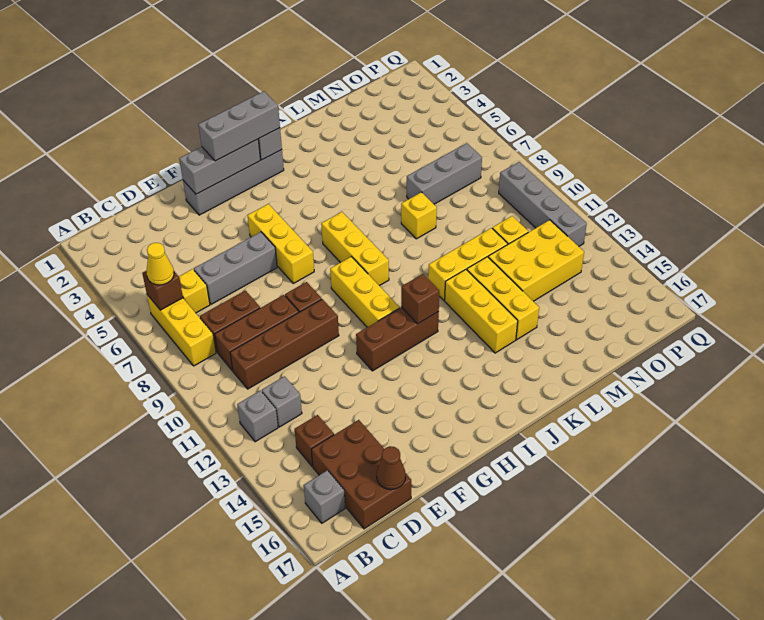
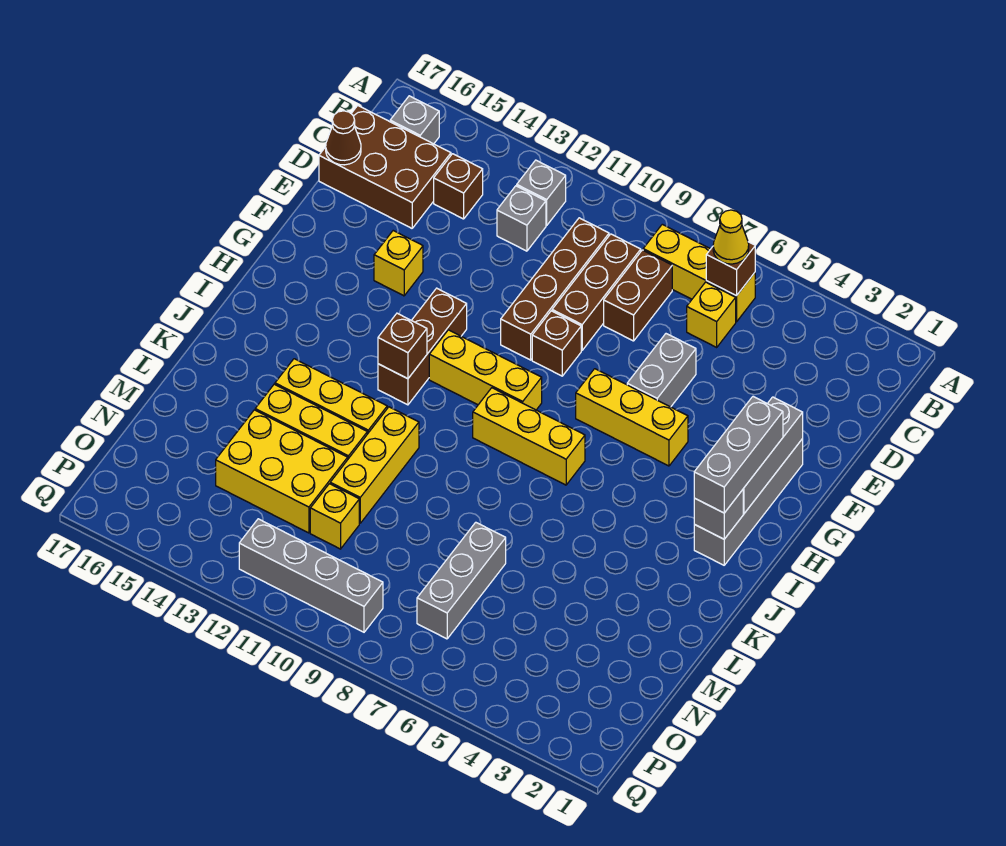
grey 1x3 brick [194,232,277,304] -> grey 1x2 brick [627,334,696,407]
yellow 1x1 brick [401,192,437,239] -> yellow 1x1 brick moved to [374,231,423,296]
yellow 2x3 brick [488,220,584,301] -> yellow 2x3 brick turned to [216,410,348,533]

